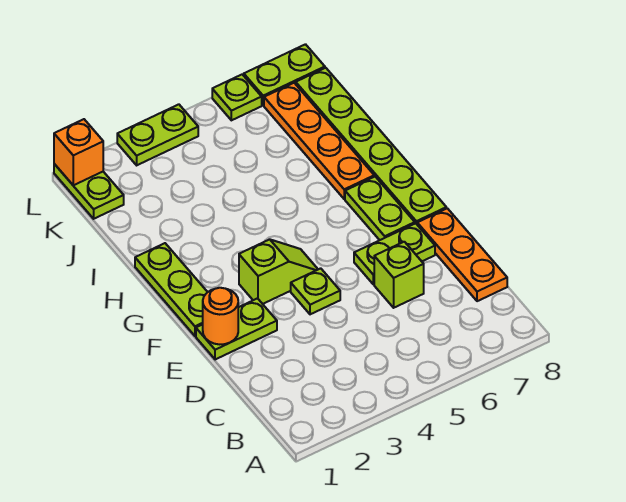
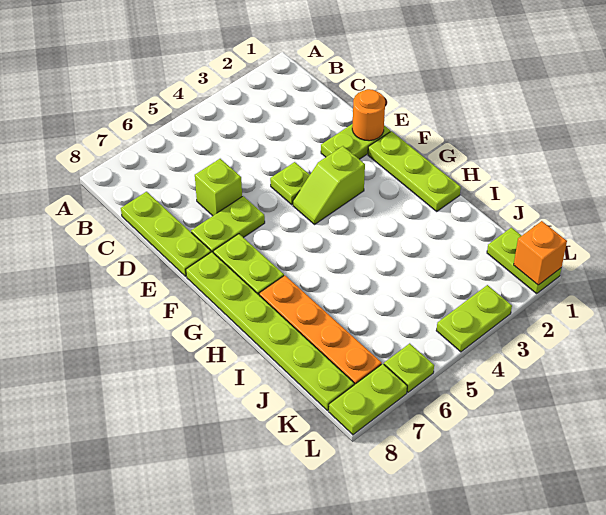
orange 1x3 plate [417,208,507,301] -> lime 1x3 plate [121,192,211,276]

